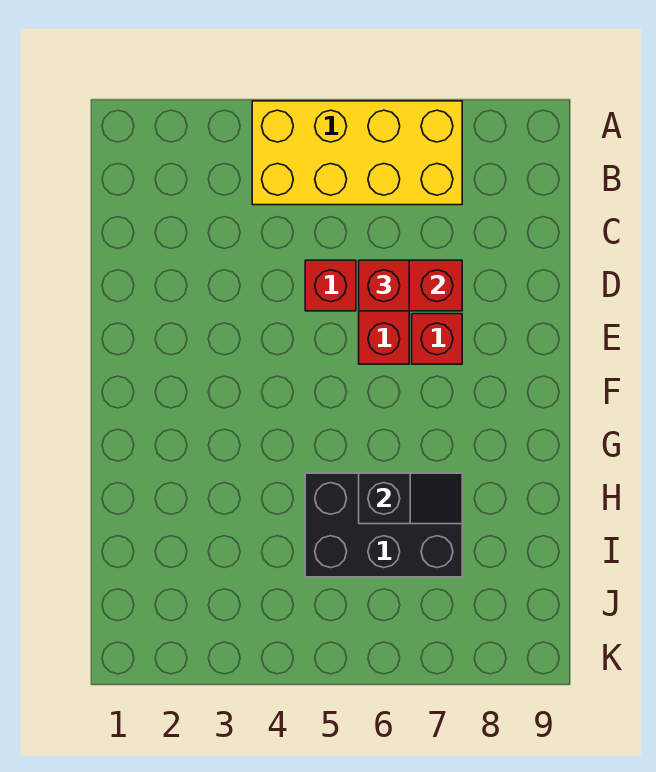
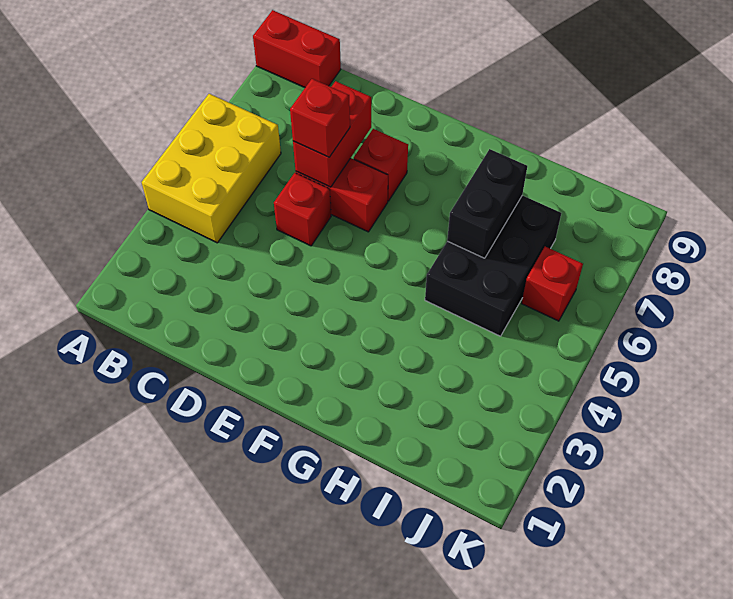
yellow 2x4 brick [252,101,462,205] -> yellow 2x3 brick [142,94,281,243]
none -> red 1x2 brick [253,10,341,88]
black 1x2 slope [359,473,462,524] -> black 1x2 brick [447,149,527,258]
none -> red 1x1 brick [522,247,583,321]

